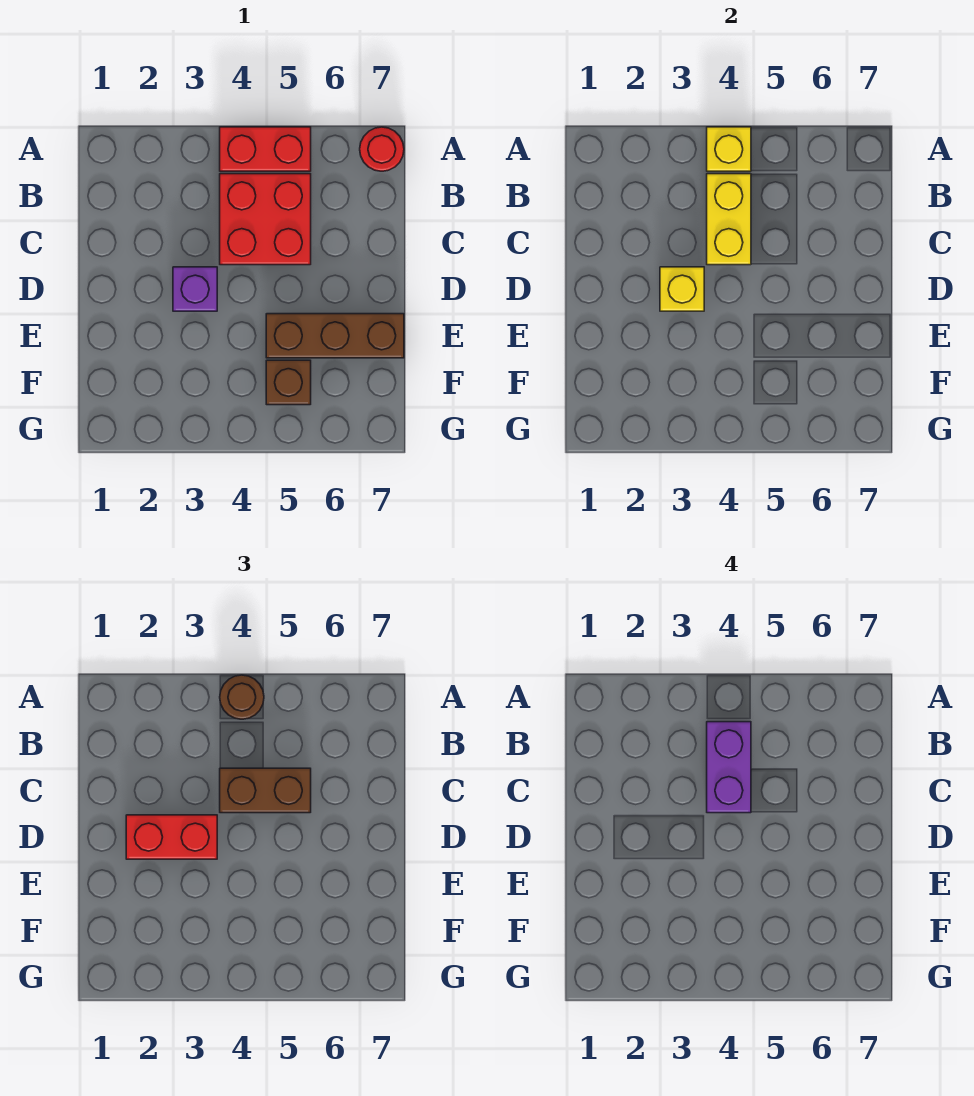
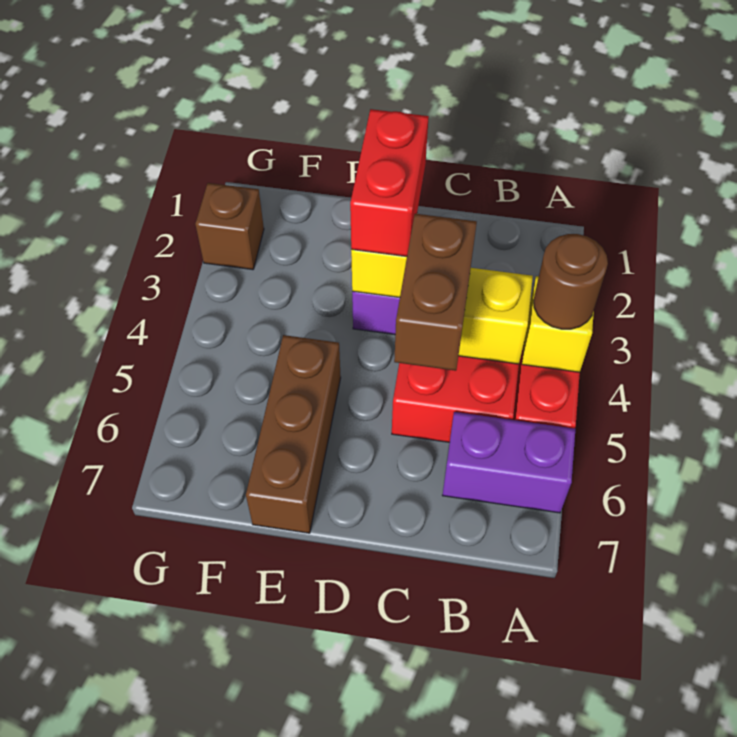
red 1x1 round brick [360,127,404,171] -> none
purple 1x2 brick [707,722,751,813] -> purple 1x2 brick moved to [442,412,575,513]
brown 1x1 brick [266,360,311,405] -> brown 1x1 brick moved to [195,183,264,270]

